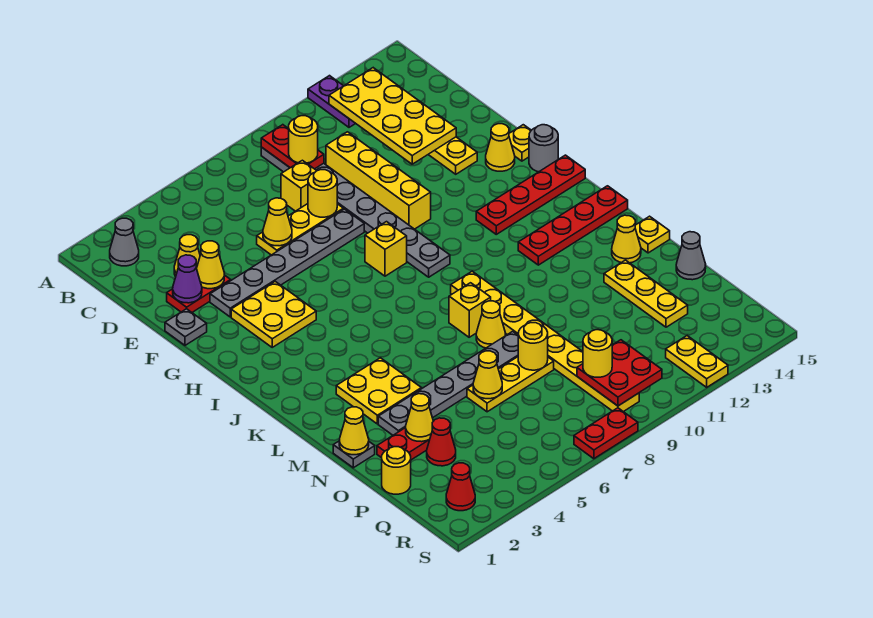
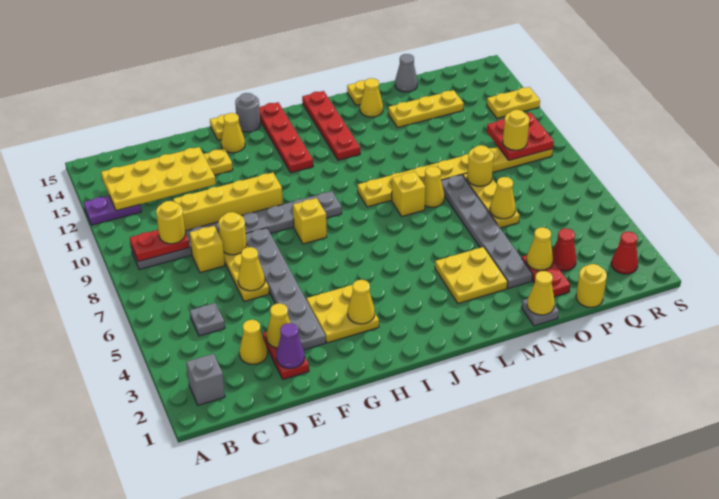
grey 1x1 cone [110,218,139,266] -> grey 1x1 brick [186,354,225,405]
grey 1x1 plate [165,309,207,345] -> grey 1x1 plate moved to [190,303,225,336]
none -> yellow 1x1 cone [348,280,375,324]
red 1x2 plate [574,408,638,459] -> none

